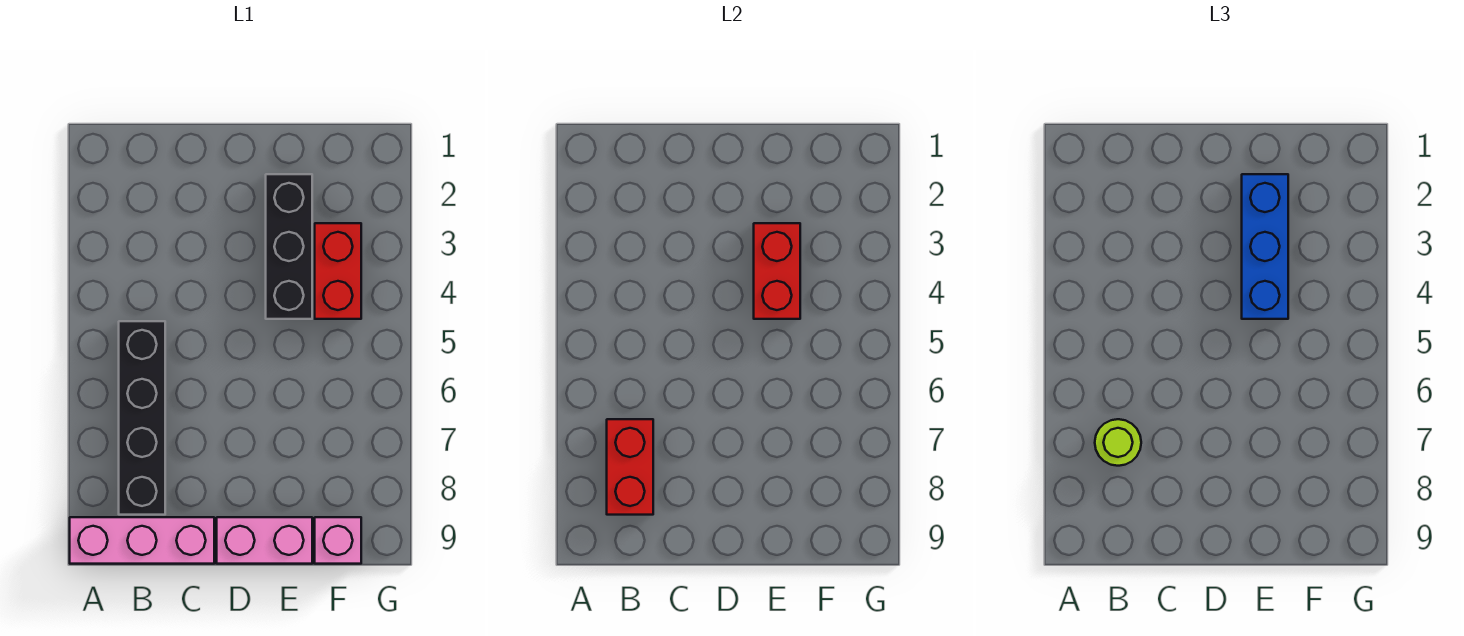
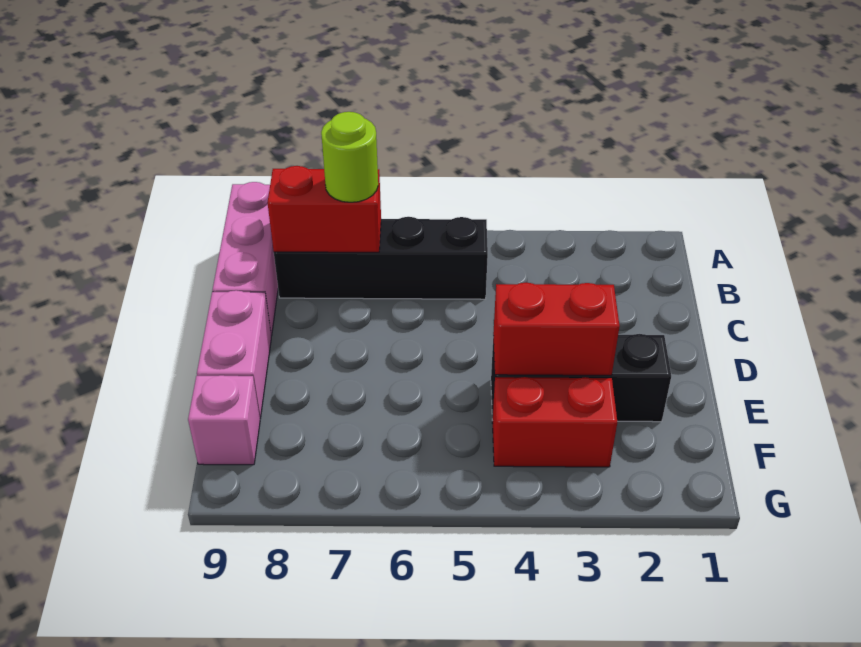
blue 1x3 brick [1242,174,1288,319] -> none

